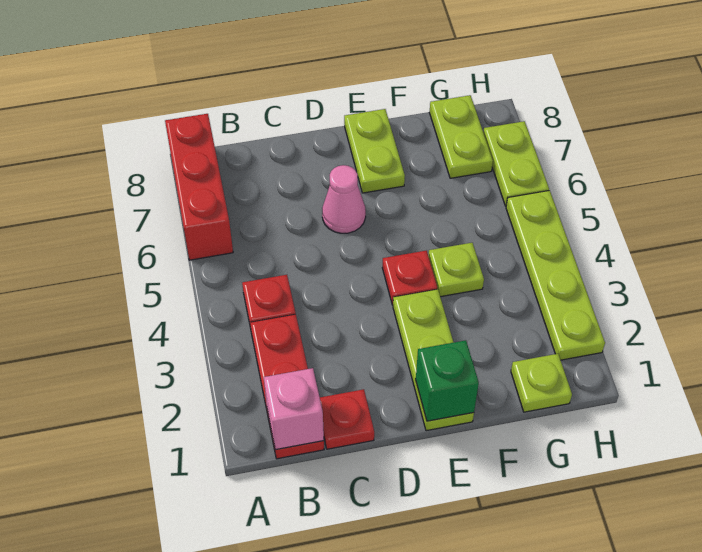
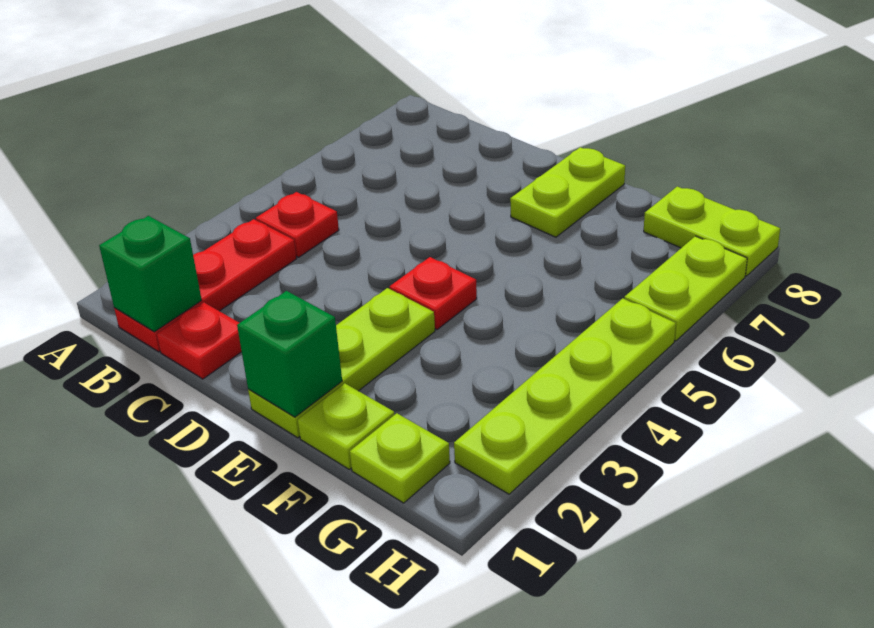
red 1x3 brick [165,114,233,260] -> none
pink 1x1 brick [264,368,324,450] -> green 1x1 brick [99,216,202,332]
pink 1x1 cone [322,165,366,233] -> none
lime 1x1 plate [428,243,484,297] -> lime 1x1 plate moved to [298,383,394,469]
lime 1x2 plate [429,95,493,178] -> lime 1x2 plate turned to [644,186,780,276]

